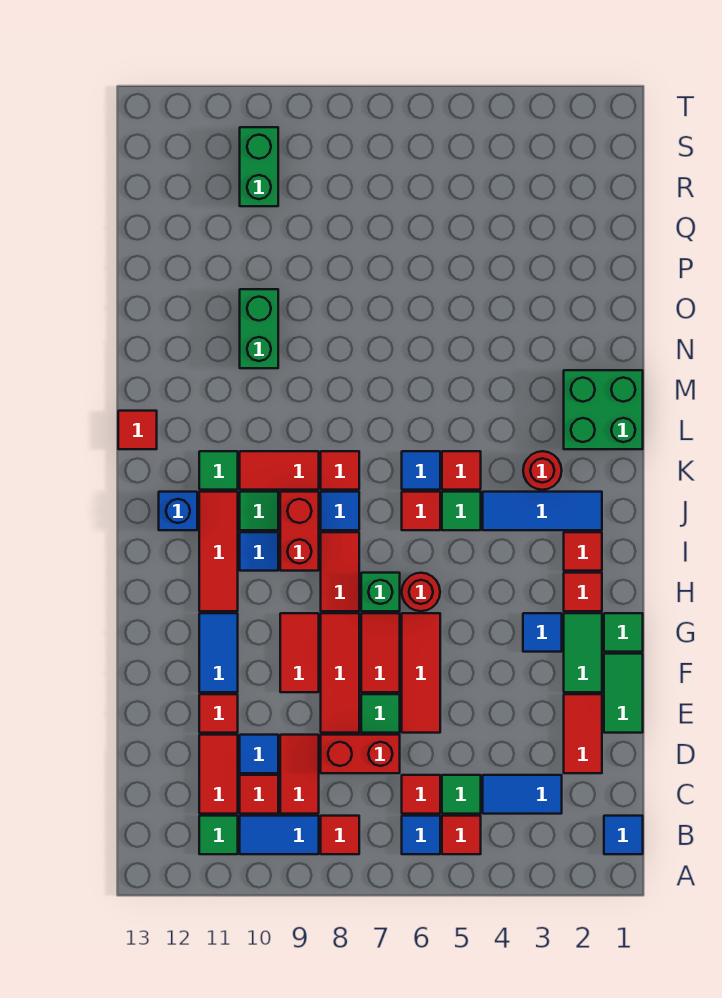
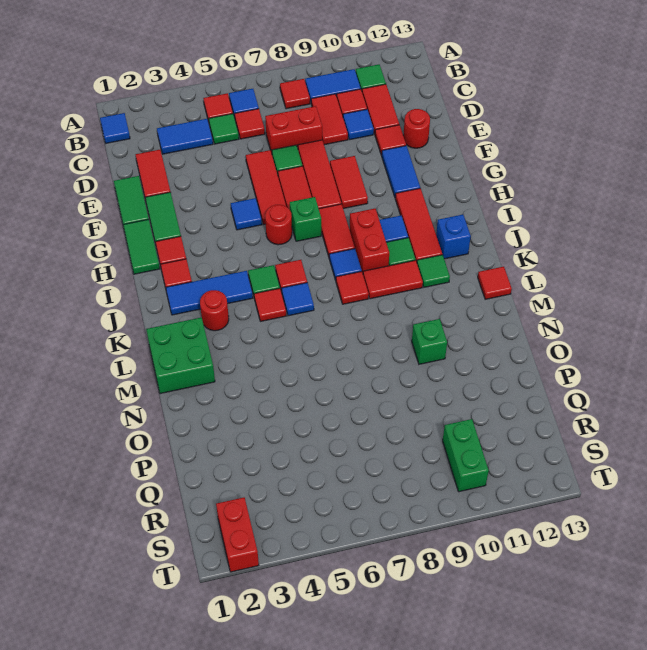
none -> red 1x1 round brick [403,109,430,148]
green 1x1 tile [604,613,643,652] -> green 1x2 tile [123,219,160,274]
blue 1x1 tile [523,613,562,652] -> blue 1x1 tile moved to [231,198,262,230]
green 1x2 brick [240,289,278,368] -> green 1x1 brick [412,319,447,364]
none -> red 1x2 brick [216,498,259,572]

